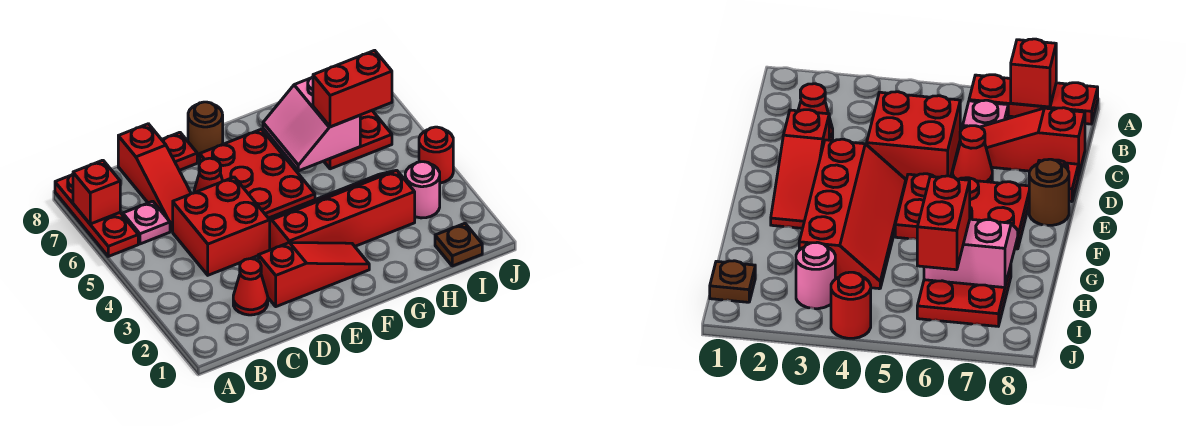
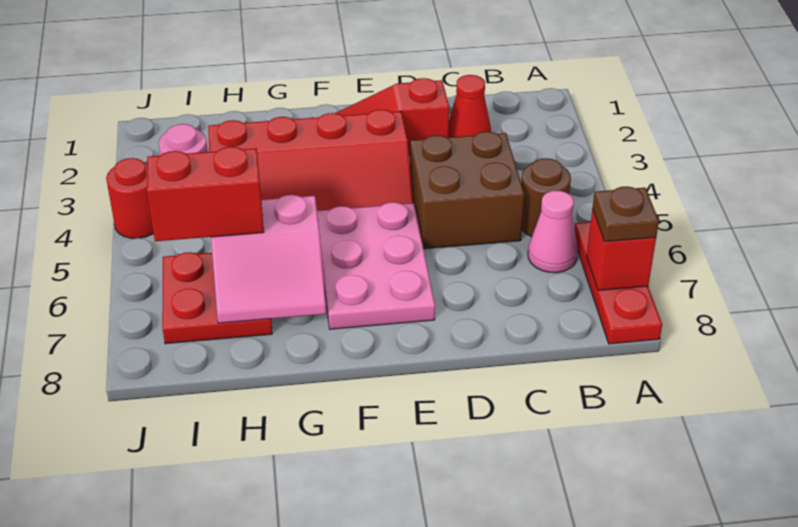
pink 1x1 plate [123,201,170,244] -> pink 1x1 cone [528,191,578,273]
red 2x2 brick [173,177,270,275] -> brown 2x2 brick [410,132,524,249]
red 1x3 slope [118,124,191,231] -> none
red 1x1 cone [194,158,223,193] -> none
red 1x1 plate [162,132,197,170] -> none
red 2x3 plate [200,129,315,218] -> pink 2x3 plate [317,202,435,329]
brown 1x1 round brick [188,102,223,158] -> brown 1x1 round brick moved to [521,158,571,236]
pink 2x2 slope [263,77,360,171] -> pink 2x2 slope turned to [211,195,326,323]
brown 1x1 plate [435,223,482,266] -> brown 1x1 plate moved to [593,186,659,242]

